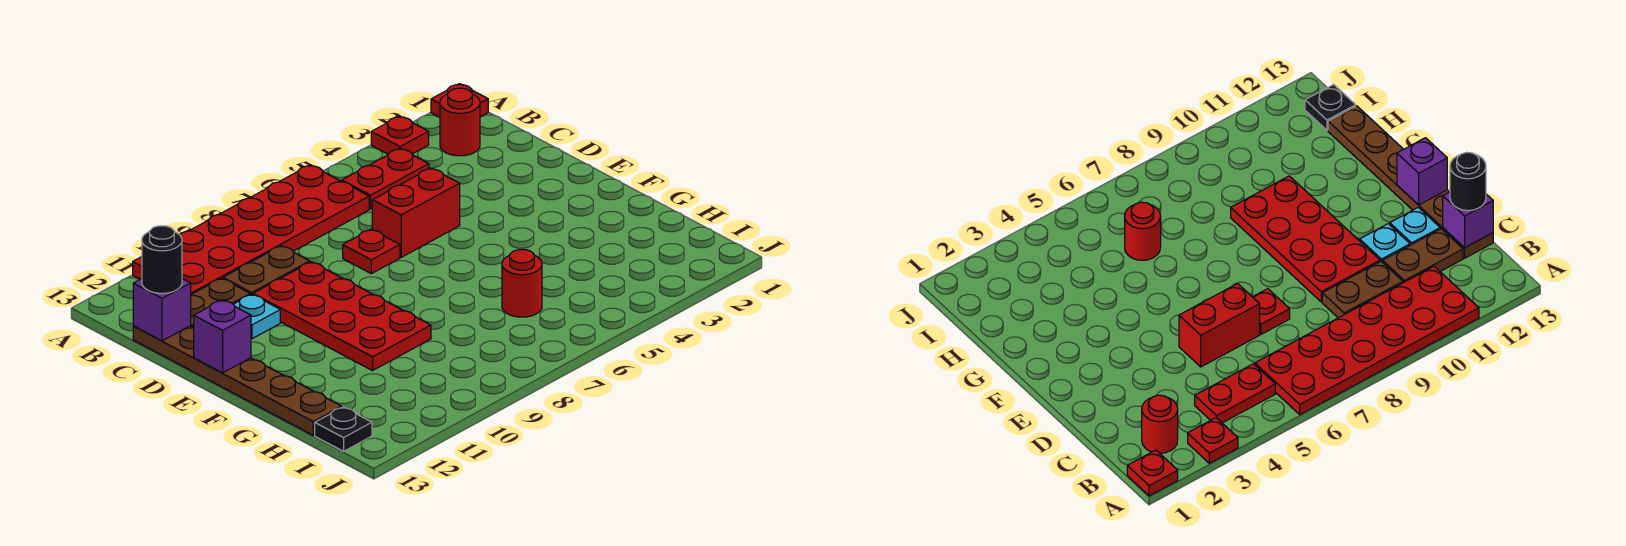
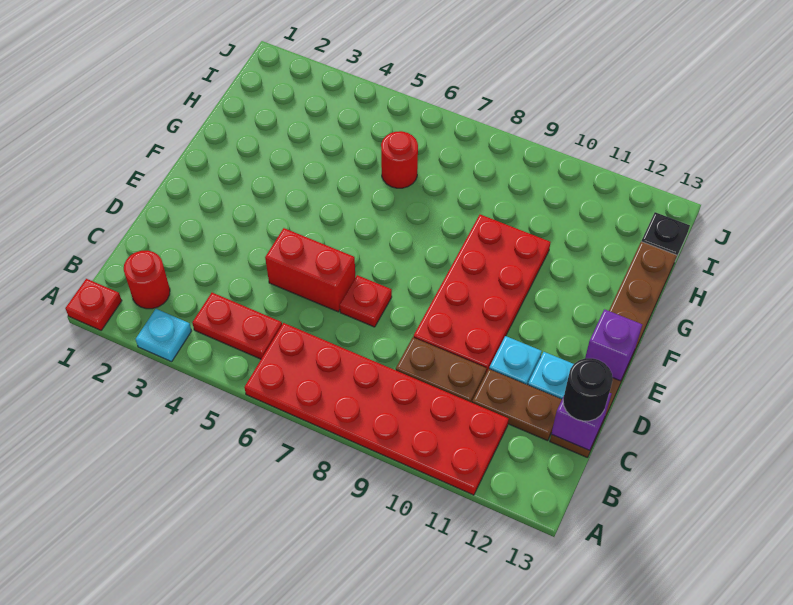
red 1x1 plate [371,116,429,154] -> cyan 1x1 plate [136,309,191,362]

